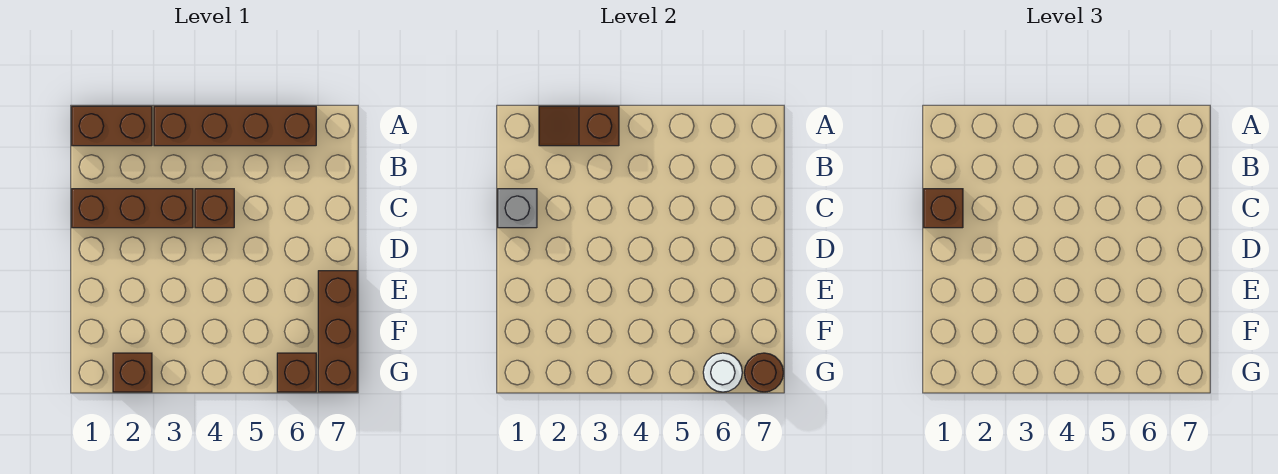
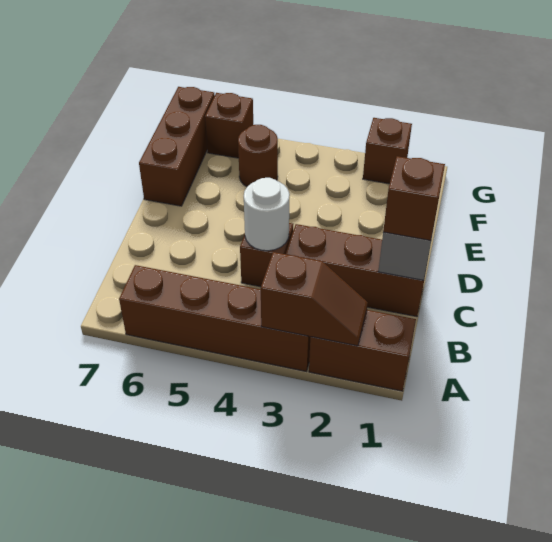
white 1x1 round brick [703,353,742,392] -> white 1x1 round brick moved to [244,178,290,251]
brown 1x1 round brick [744,353,783,392] -> brown 1x1 round brick moved to [238,125,278,186]

